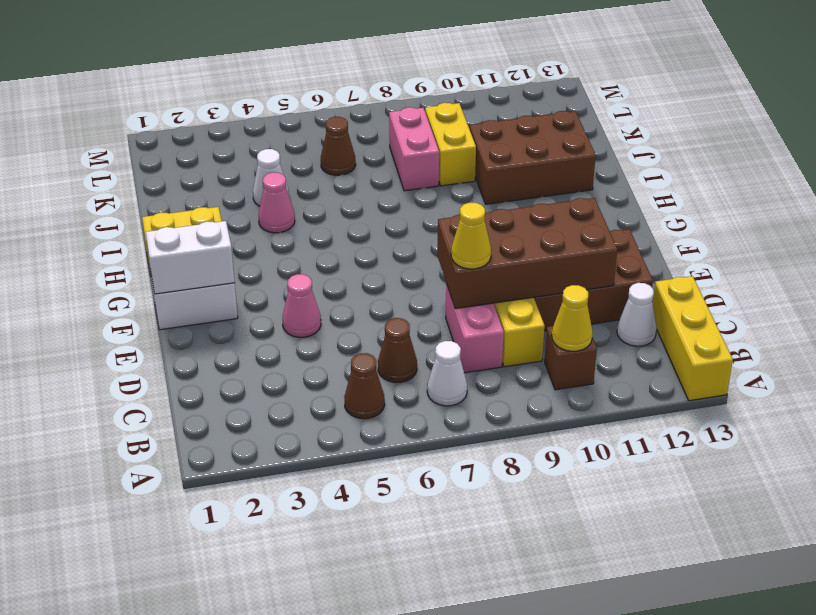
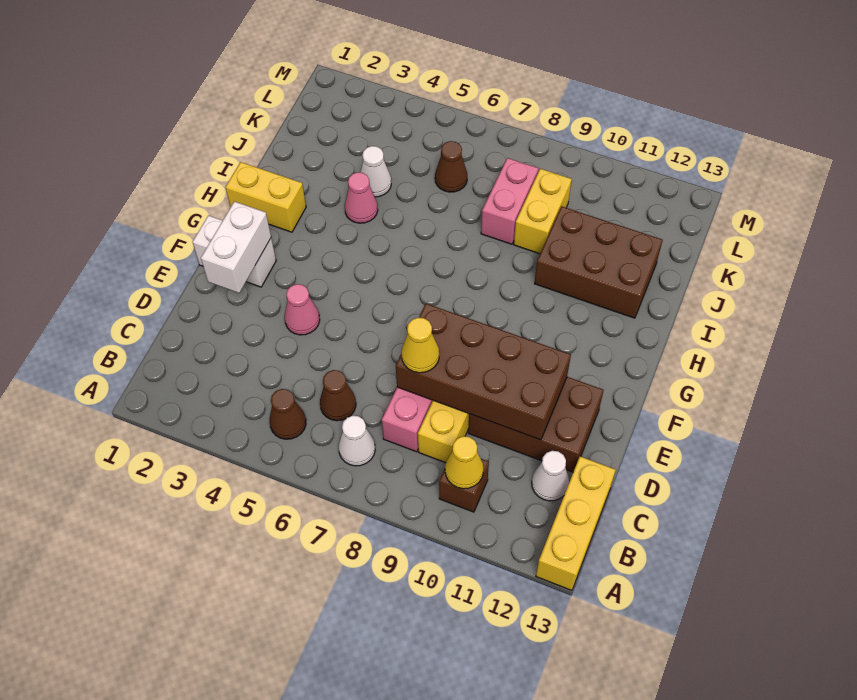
white 1x2 brick [146,221,235,294] -> white 1x2 brick turned to [201,201,271,293]

